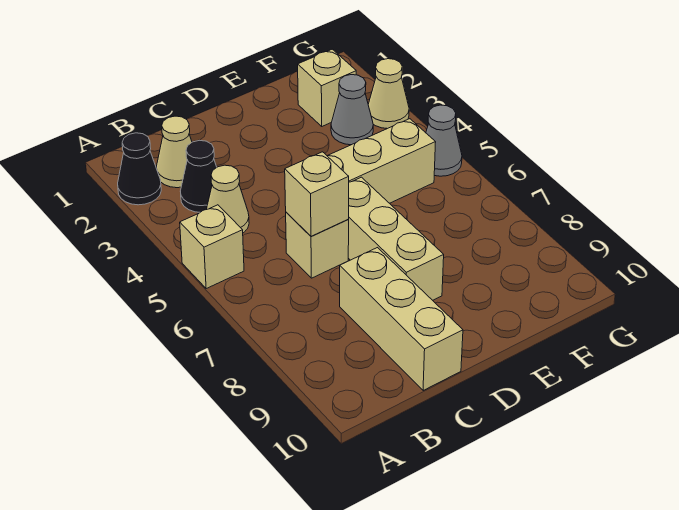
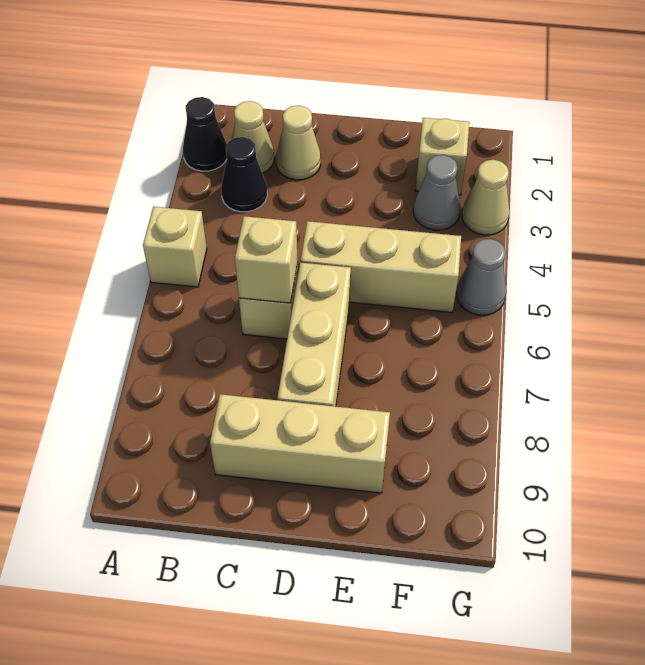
tan 1x1 cone [206,165,249,233] -> tan 1x1 cone moved to [276,106,321,180]
tan 1x3 brick [340,248,463,391] -> tan 1x3 brick turned to [210,394,390,493]

